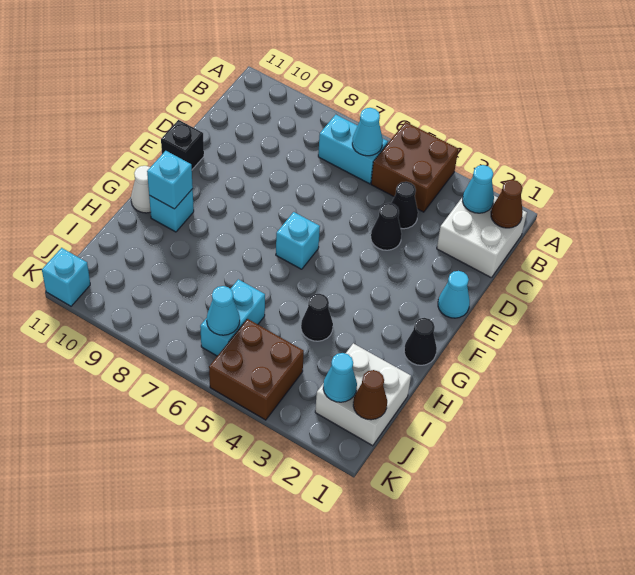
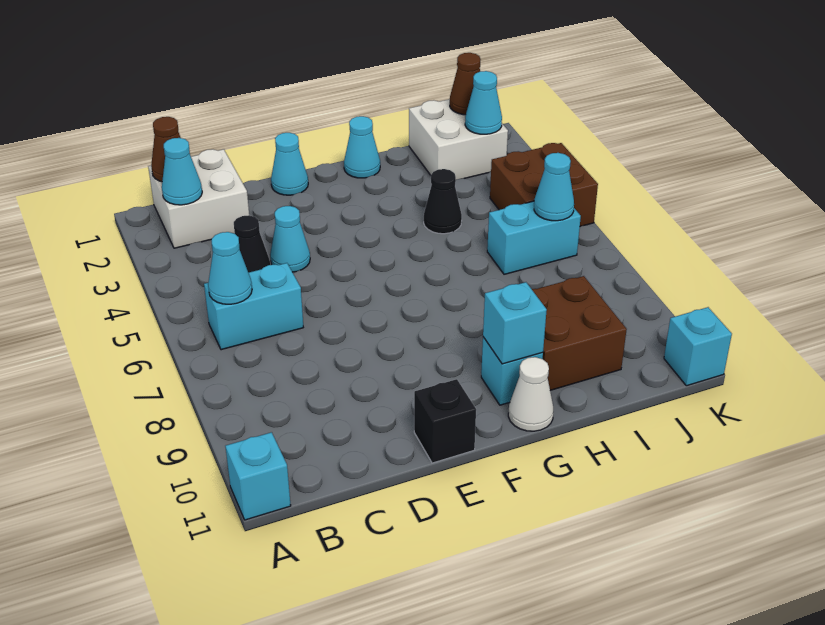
brown 2x2 brick [371,122,458,212] -> brown 2x2 brick moved to [532,276,627,390]
cyan 1x2 brick [318,115,388,184] -> cyan 1x2 brick turned to [204,263,303,350]
black 1x1 cone [371,203,402,250] -> cyan 1x1 cone [270,206,310,272]
cyan 1x1 brick [276,212,320,269] -> cyan 1x1 brick moved to [225,432,291,520]
black 1x1 cone [404,318,437,365] -> cyan 1x1 cone [344,116,380,178]

